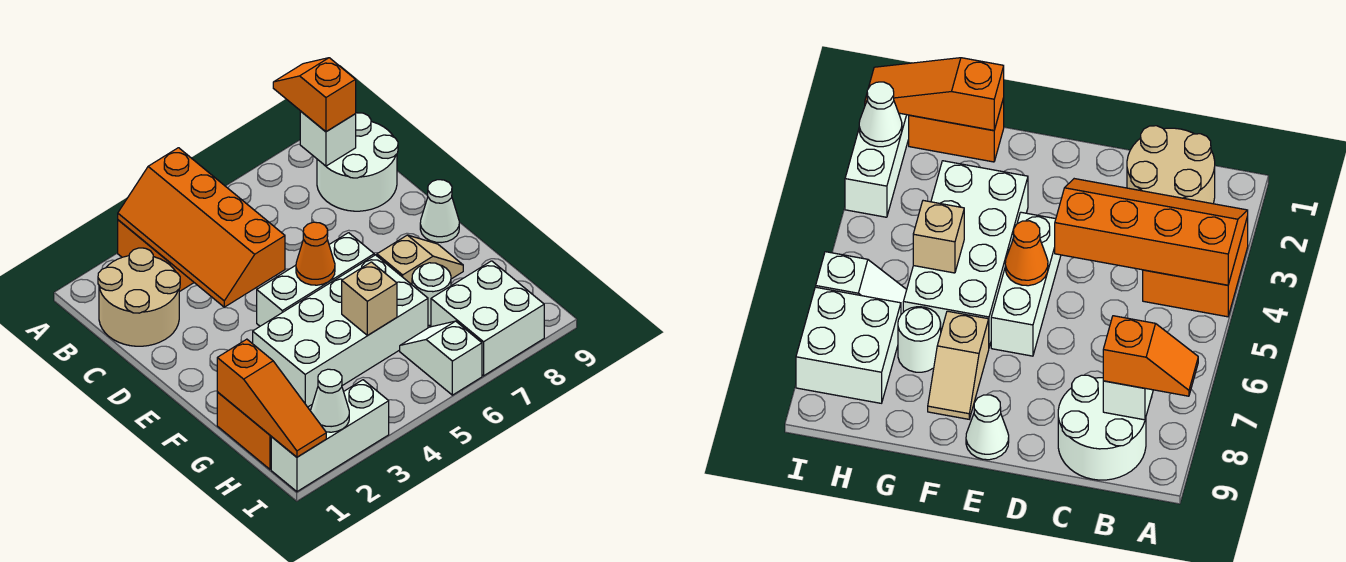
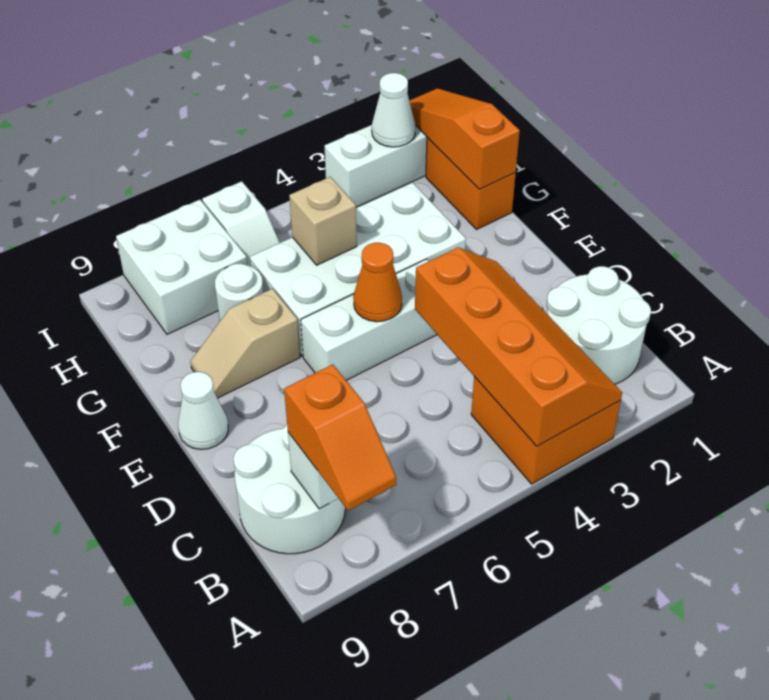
tan 2x2 round brick [98,248,180,346] -> white 2x2 round brick [547,266,651,384]

